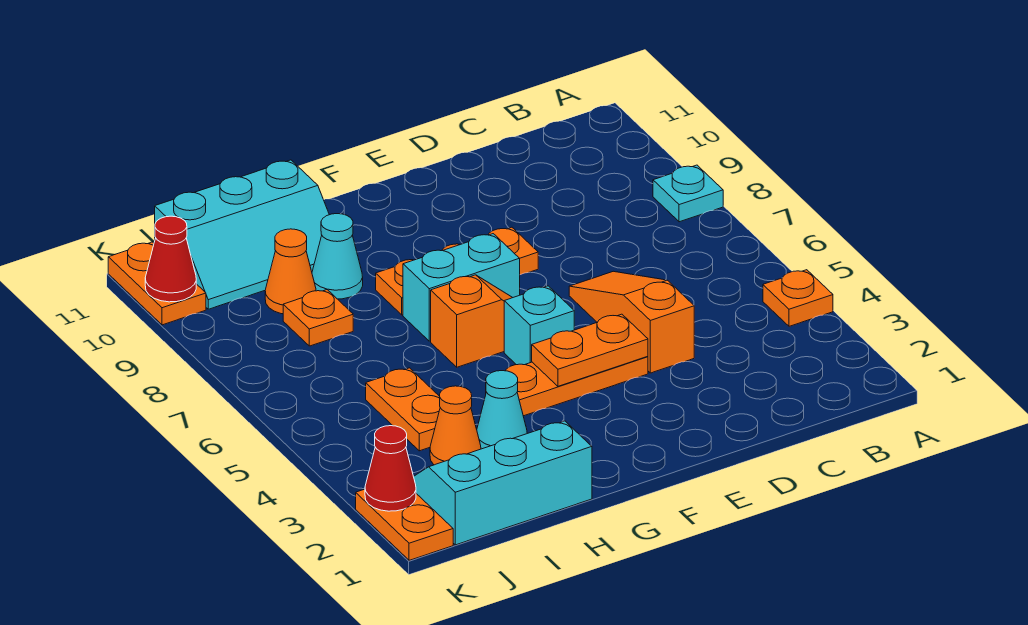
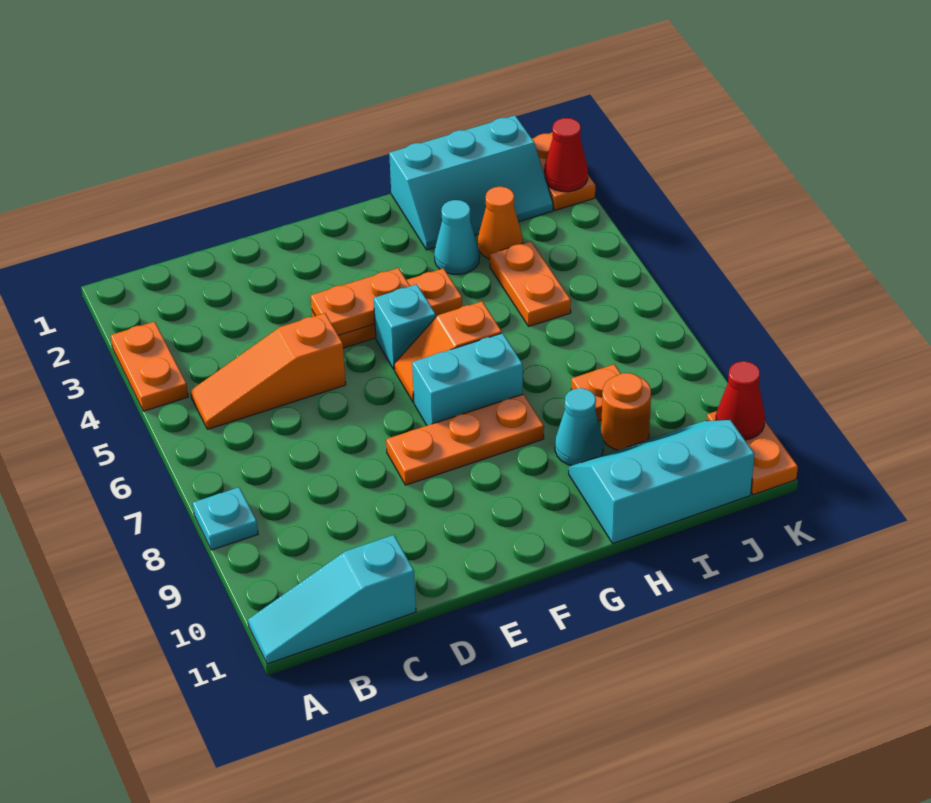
orange 1x1 plate [763,270,833,326] -> orange 1x2 plate [110,322,188,411]
none -> cyan 1x3 slope [248,535,416,664]
orange 1x3 slope [569,271,694,373] -> orange 1x3 slope turned to [190,313,346,429]
orange 1x1 cone [265,229,316,314] -> orange 1x1 round brick [601,373,651,450]

